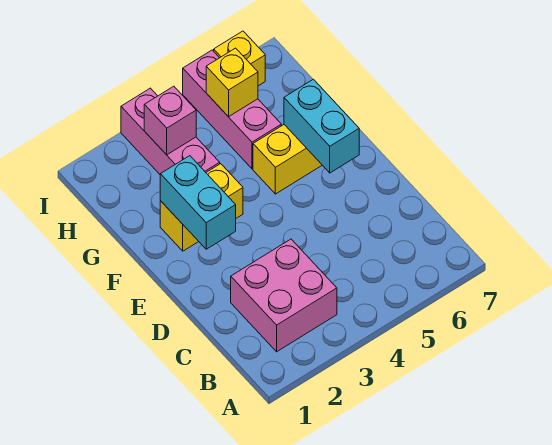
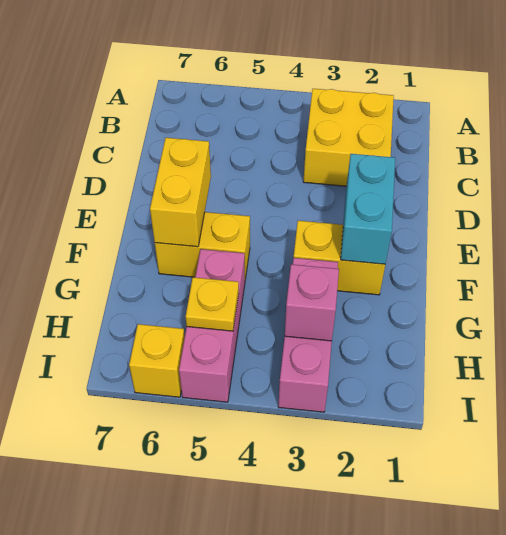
pink 2x2 brick [231,239,337,352] -> yellow 2x2 brick [303,89,394,186]
cyan 1x2 brick [284,79,359,173] -> yellow 1x2 brick [150,138,211,247]
yellow 1x1 brick [206,48,258,117] -> yellow 1x1 plate [186,277,239,331]

